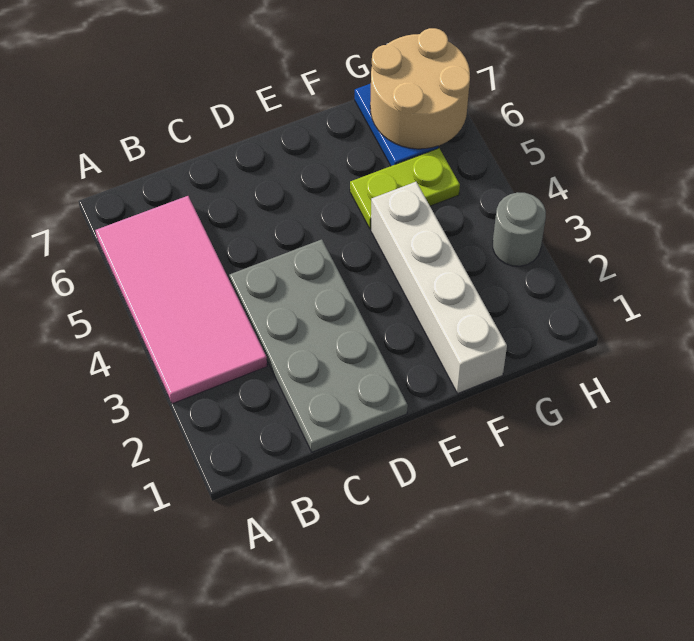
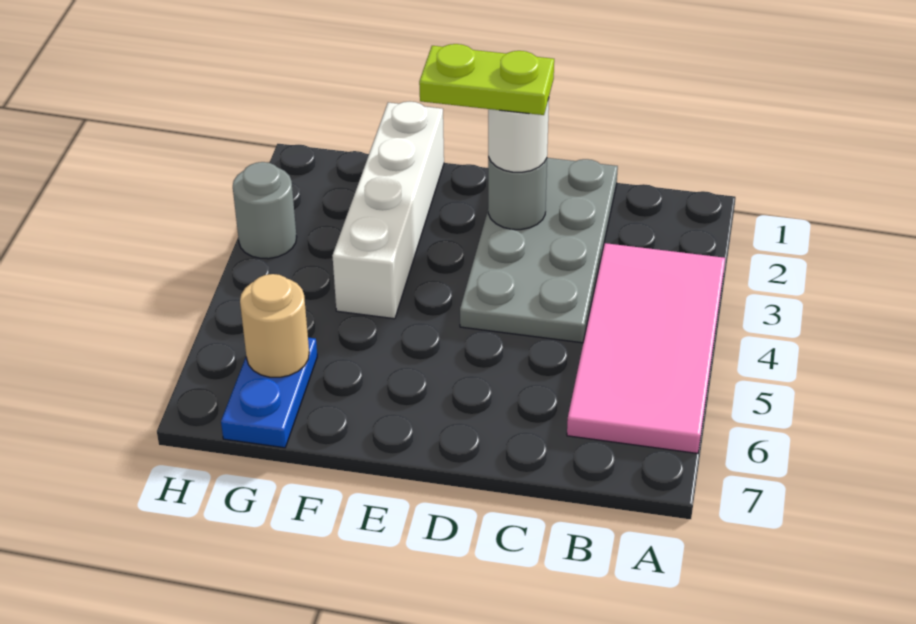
none -> grey 1x1 round brick [488,157,547,230]
none -> white 1x1 round brick [488,98,549,172]
lime 1x2 plate [350,148,460,229] -> lime 1x2 plate moved to [419,44,554,115]
tan 2x2 round brick [370,28,470,149] -> tan 1x1 round brick [240,274,309,377]

